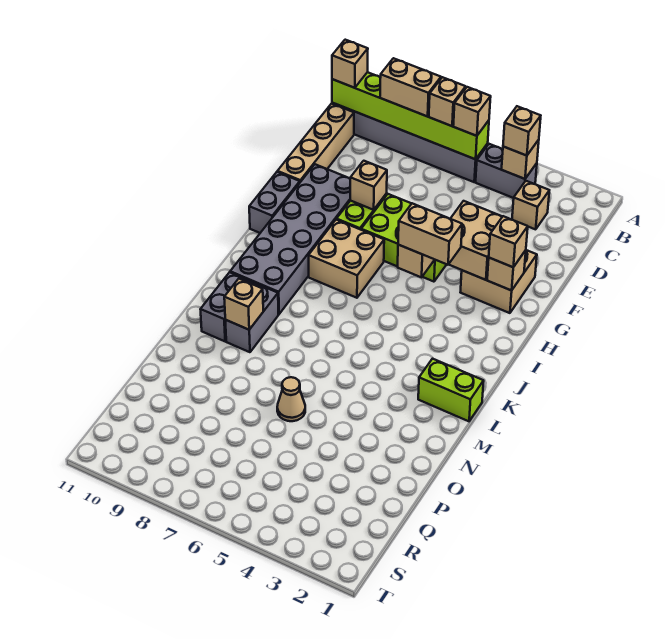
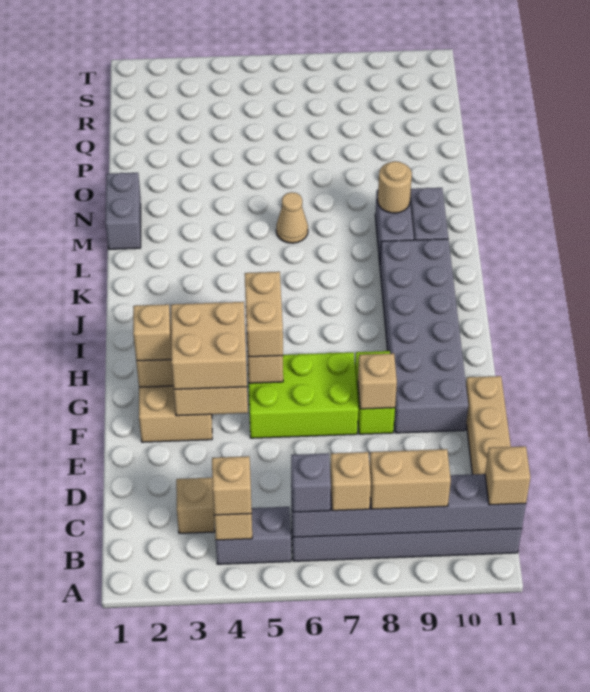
lime 1x6 brick [332,72,489,159] -> grey 1x6 brick [291,474,526,537]
tan 1x1 brick [453,87,491,136] -> grey 1x1 brick [291,453,331,512]
grey 1x2 brick [249,172,300,233] -> grey 1x2 brick moved to [105,173,141,249]
tan 1x2 brick [398,203,462,265] -> tan 1x2 brick turned to [245,272,283,357]
tan 2x2 brick [309,220,384,298] -> tan 2x2 brick moved to [171,302,247,389]
lime 1x2 brick [418,359,484,421] -> none
tan 1x1 brick [224,279,263,330] -> tan 1x1 round brick [378,161,412,213]
tan 1x1 cone [277,377,305,421] -> tan 1x1 cone moved to [276,192,308,243]

